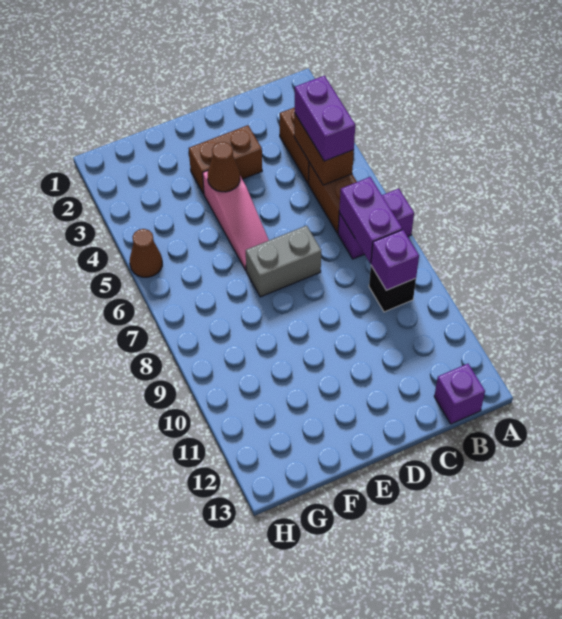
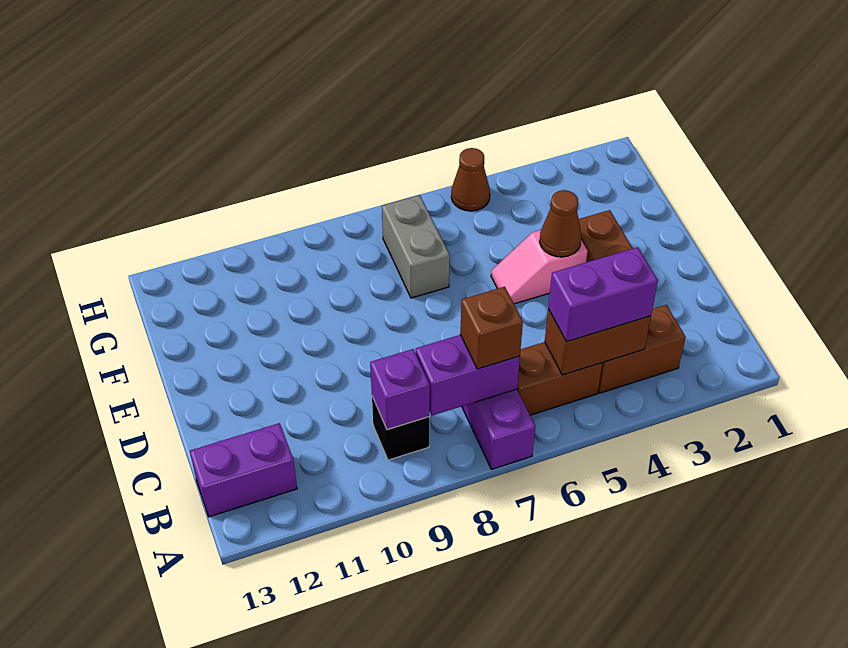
none -> brown 1x1 brick [460,287,523,369]
purple 1x1 brick [434,364,485,424] -> purple 1x2 brick [190,423,297,517]
grey 1x2 brick [246,225,321,297] -> grey 1x2 brick moved to [382,195,450,298]
pink 1x3 slope [203,171,269,270] -> pink 1x2 slope [491,230,588,304]

